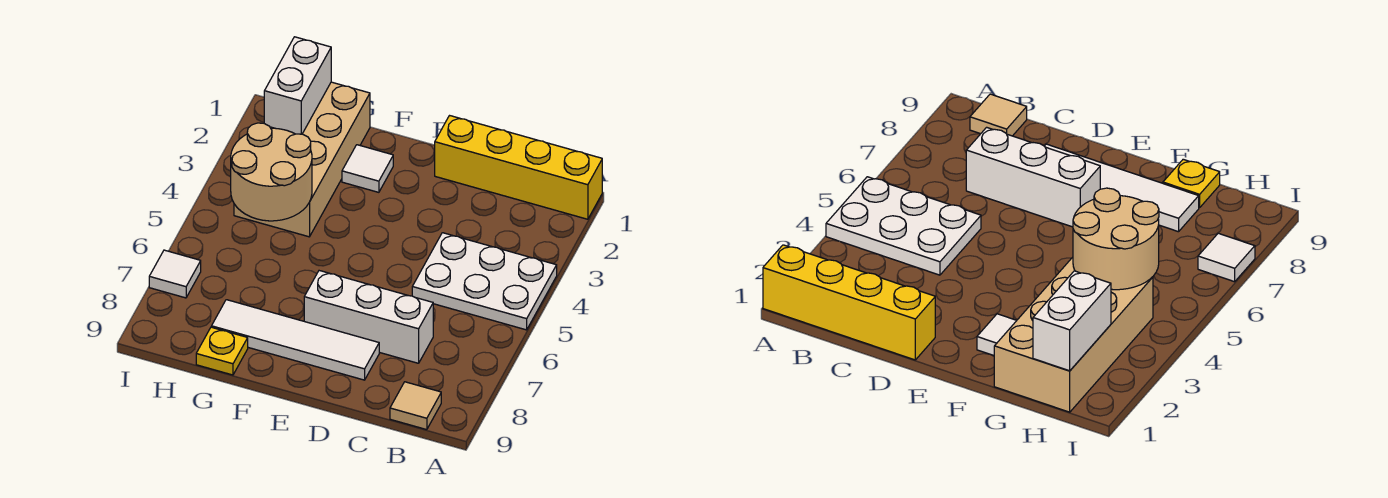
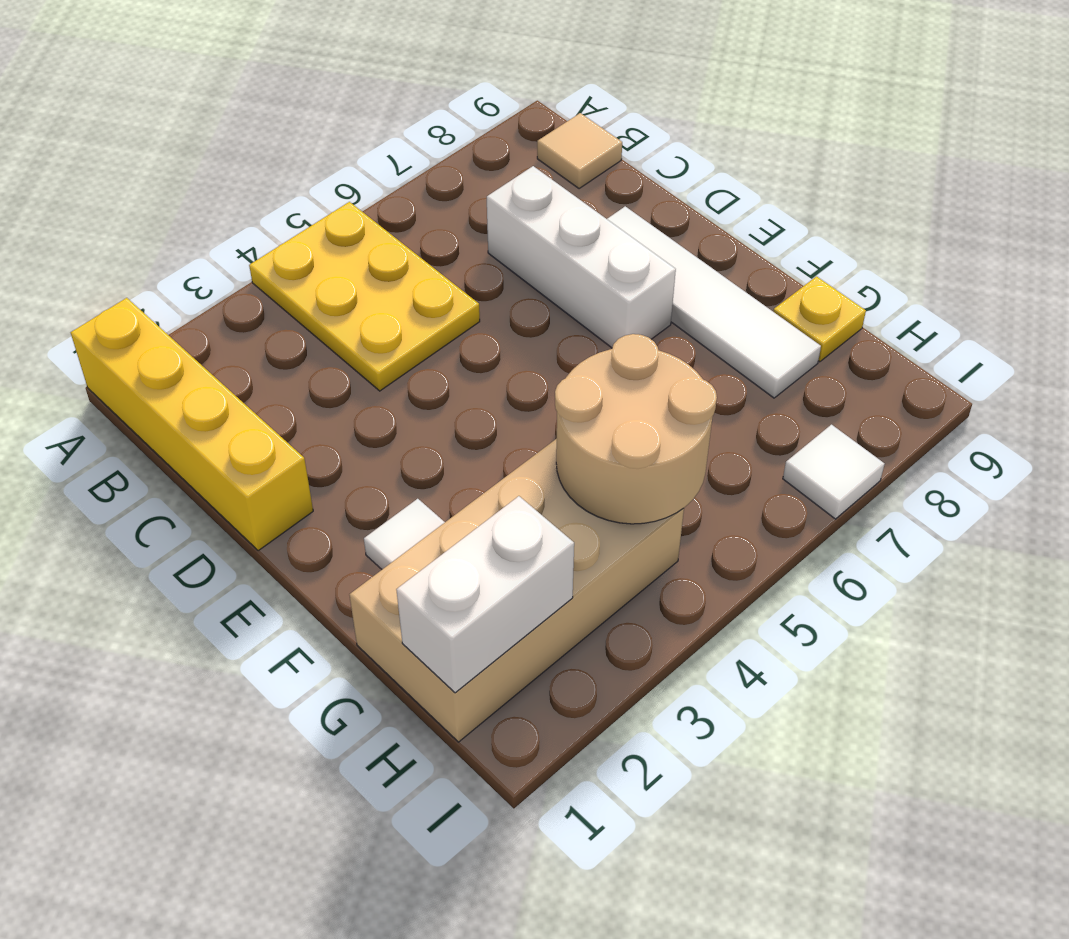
white 2x3 plate [412,233,557,330] -> yellow 2x3 plate [249,202,480,391]

